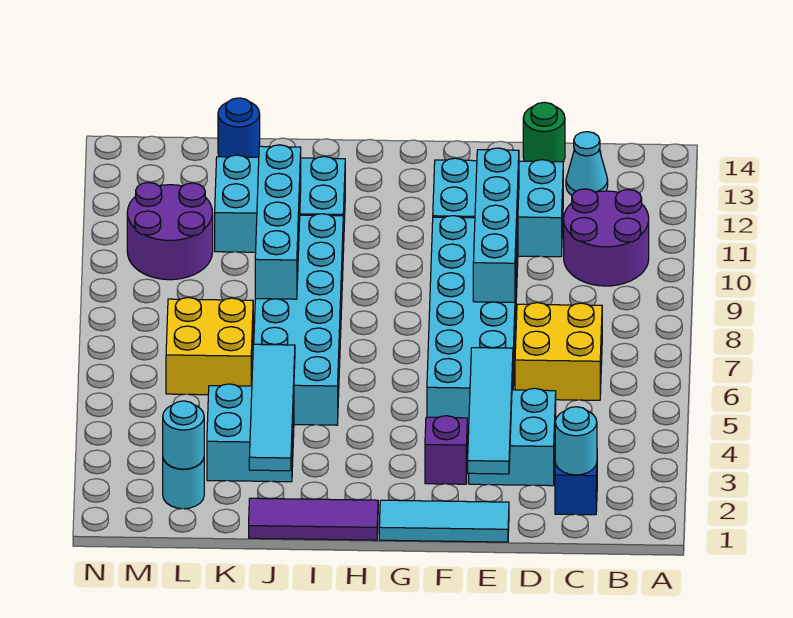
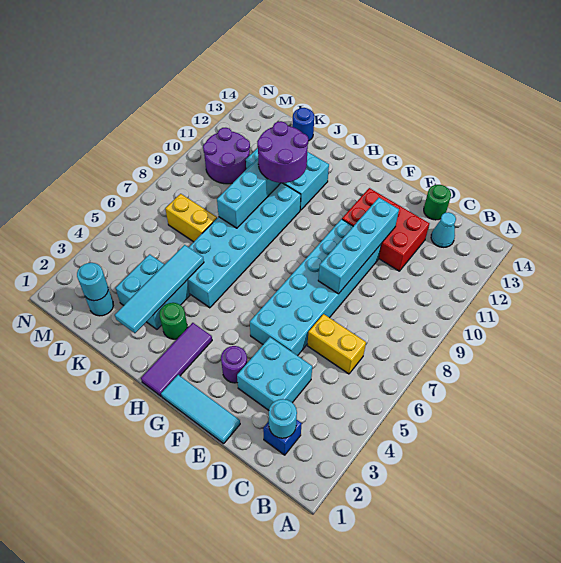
purple 2x2 round brick [564,189,649,286] -> purple 2x2 round brick moved to [257,121,308,183]
yellow 2x2 brick [515,303,602,400] -> yellow 1x2 brick [307,314,366,374]
cyan 2x3 brick [433,158,563,257] -> red 2x3 brick [342,188,430,271]
cyan 1x4 tile [468,348,513,474] -> none
purple 1x1 brick [425,416,467,484] -> purple 1x1 round brick [221,346,247,383]
purple 1x3 tile [249,498,378,540] -> purple 1x3 tile turned to [141,323,212,396]
none -> green 1x1 round brick [159,303,187,339]
yellow 2x2 brick [166,297,253,395] -> yellow 1x2 brick [165,194,217,242]

